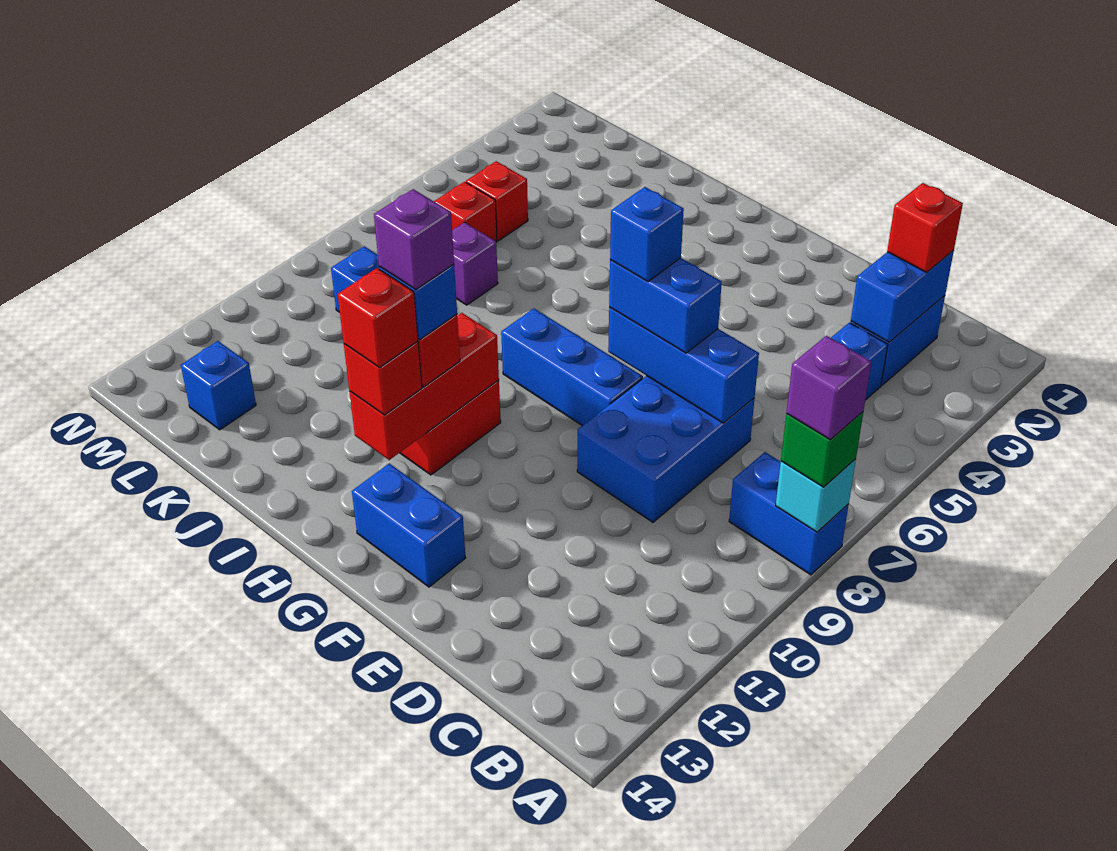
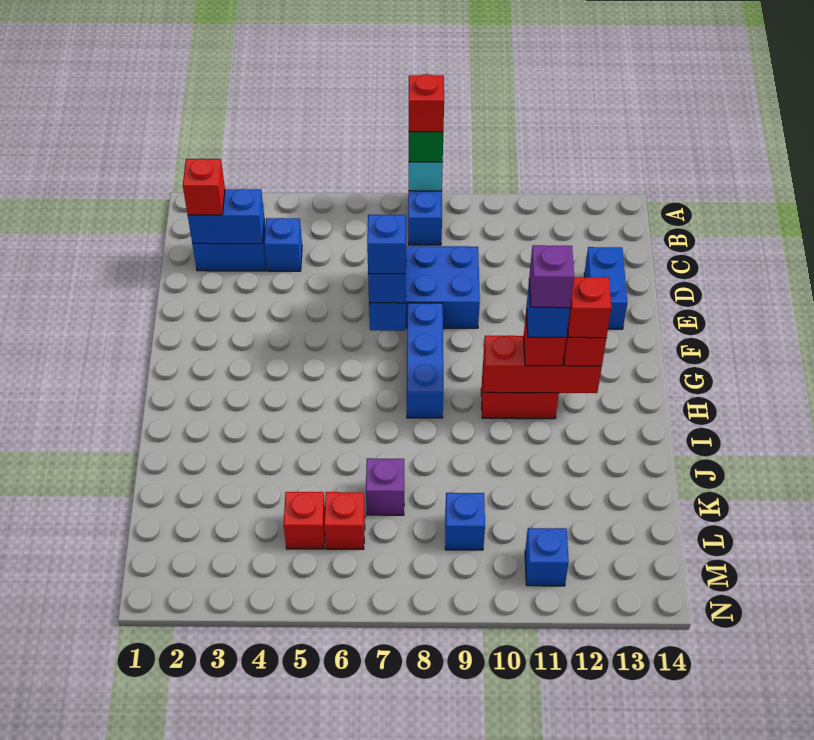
purple 1x1 brick [787,336,871,440] -> red 1x1 brick [409,74,444,132]
blue 1x2 brick [352,464,465,587] -> blue 1x2 brick moved to [584,247,627,329]
blue 1x1 brick [181,341,256,430] -> blue 1x1 brick moved to [525,528,569,586]

